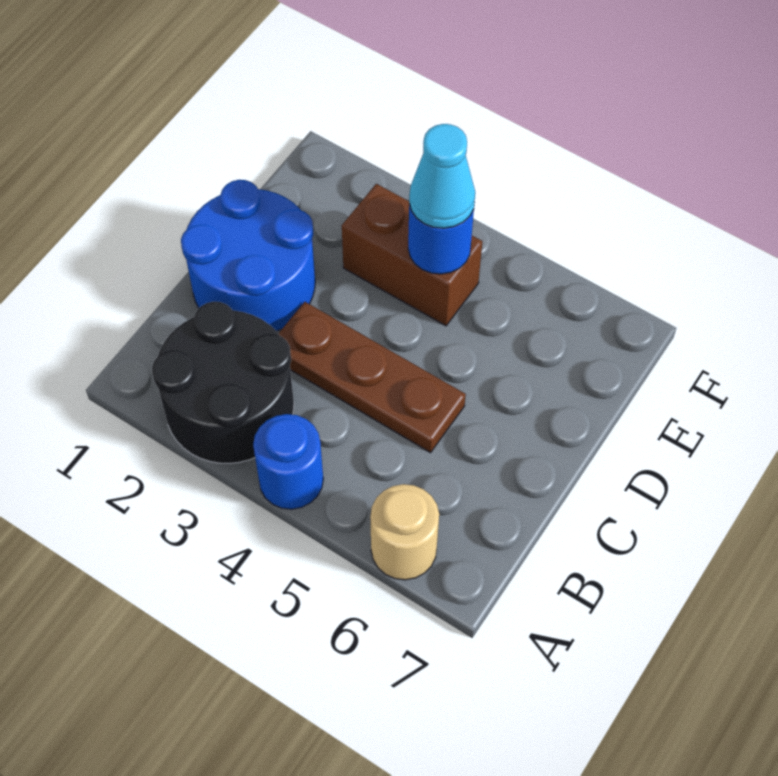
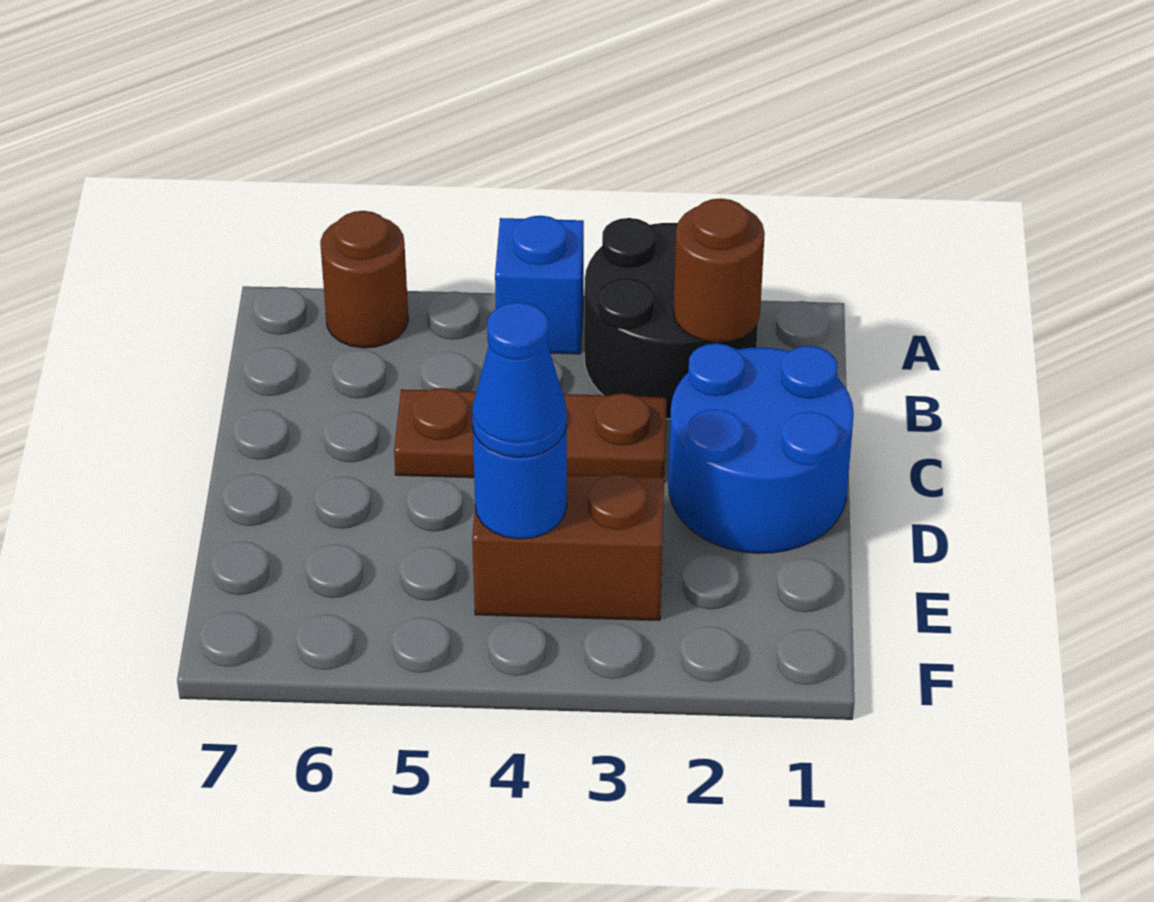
blue 1x1 round brick [253,414,323,509] -> blue 1x1 brick [495,216,584,354]
tan 1x1 round brick [370,484,439,580] -> brown 1x1 round brick [320,211,408,348]
none -> brown 1x1 round brick [674,199,765,342]
cyan 1x1 cone [409,124,475,228] -> blue 1x1 cone [472,302,567,457]

